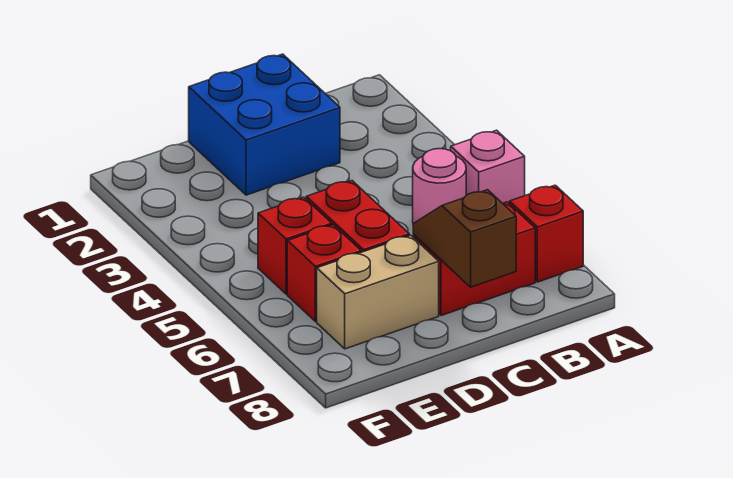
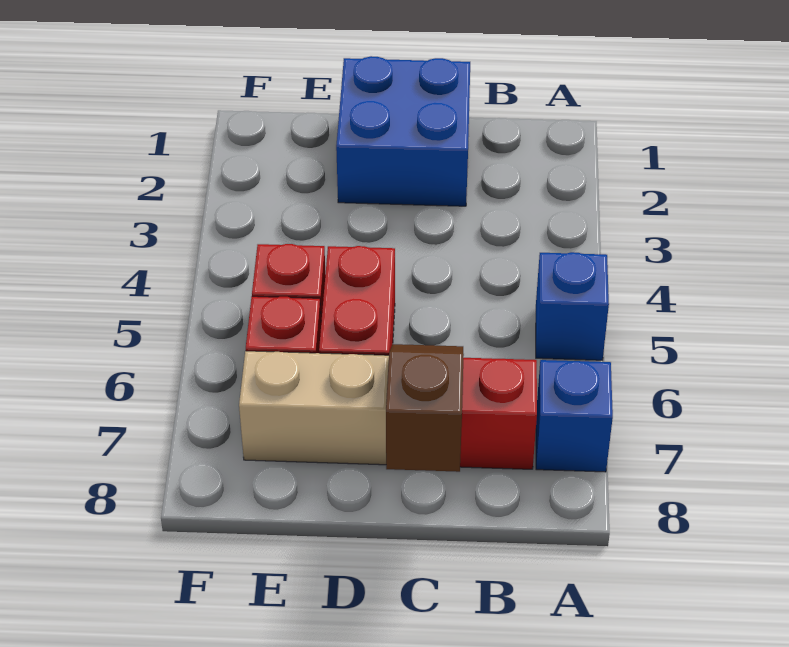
pink 1x1 brick [451,130,525,204] -> blue 1x1 brick [536,252,609,360]
red 1x1 brick [510,185,583,282] -> blue 1x1 brick [536,360,613,472]
pink 1x1 round brick [413,149,466,224] -> none

